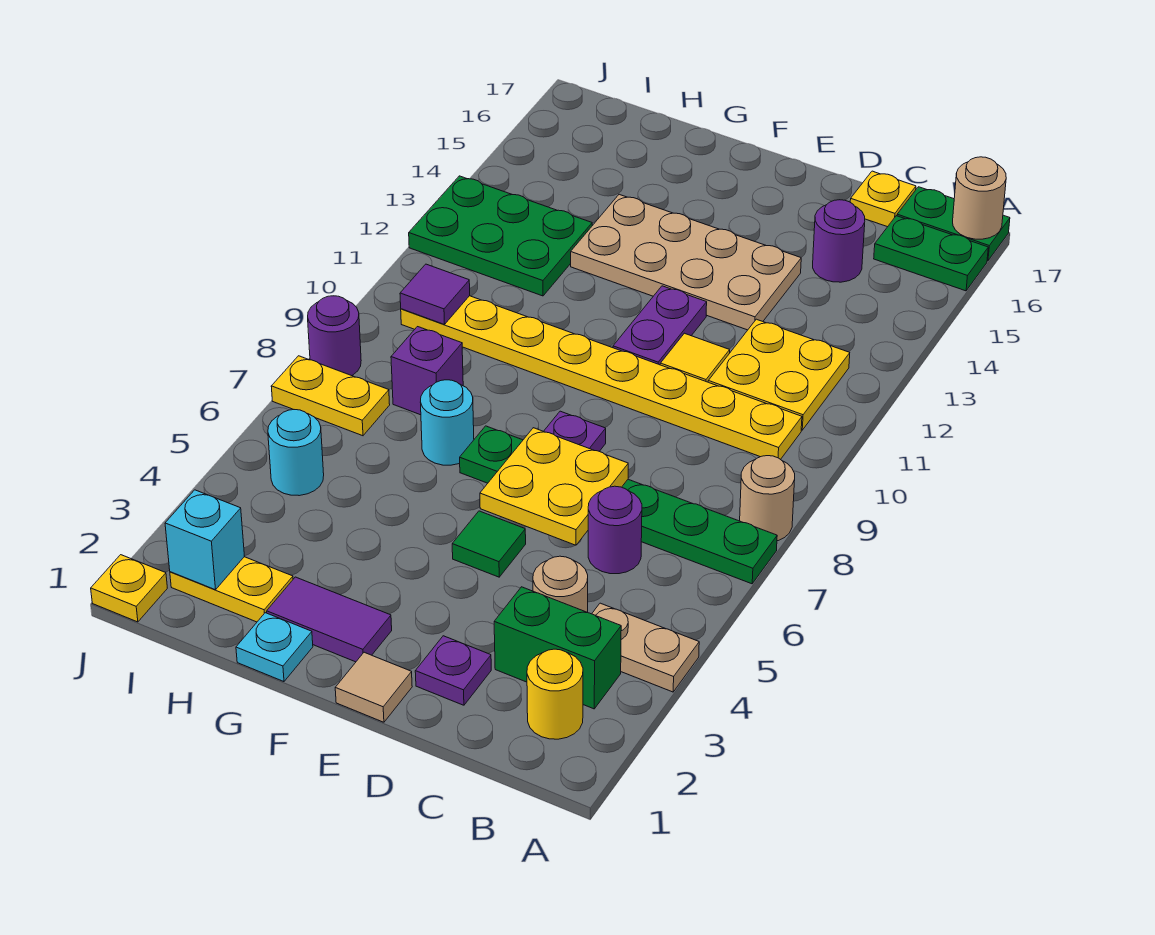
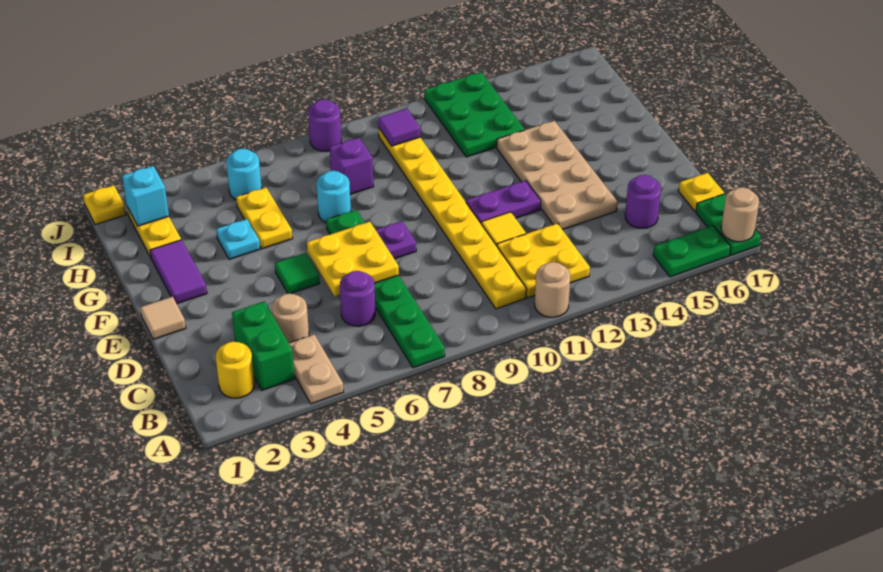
tan 1x1 round brick [740,456,795,541] -> tan 1x1 round brick moved to [535,262,570,317]
green 1x2 plate [874,216,988,291] -> green 1x2 plate turned to [653,226,731,277]
purple 1x1 plate [415,636,491,705] -> none
cyan 1x1 plate [236,613,313,682] -> cyan 1x1 plate moved to [216,219,260,259]
yellow 1x2 plate [271,356,390,436] -> yellow 1x2 plate moved to [236,188,292,249]

